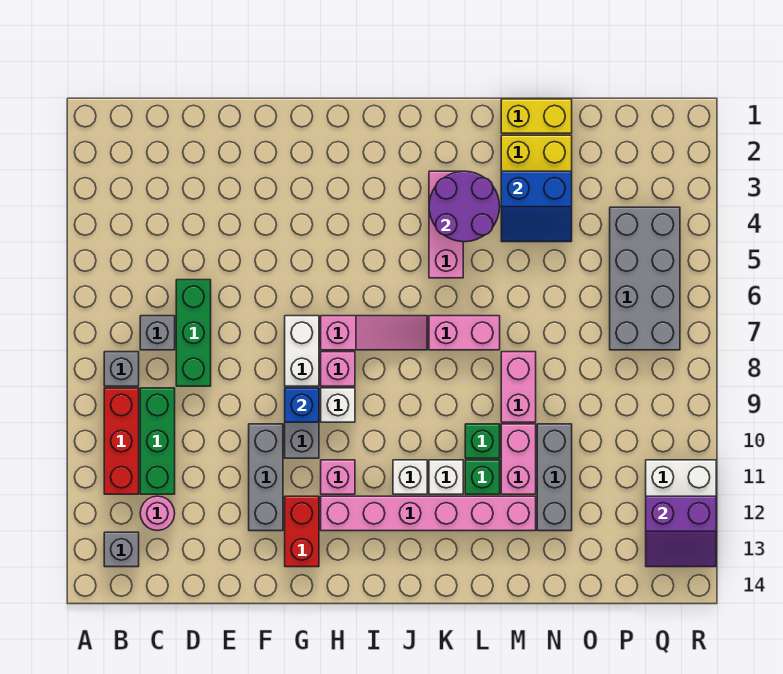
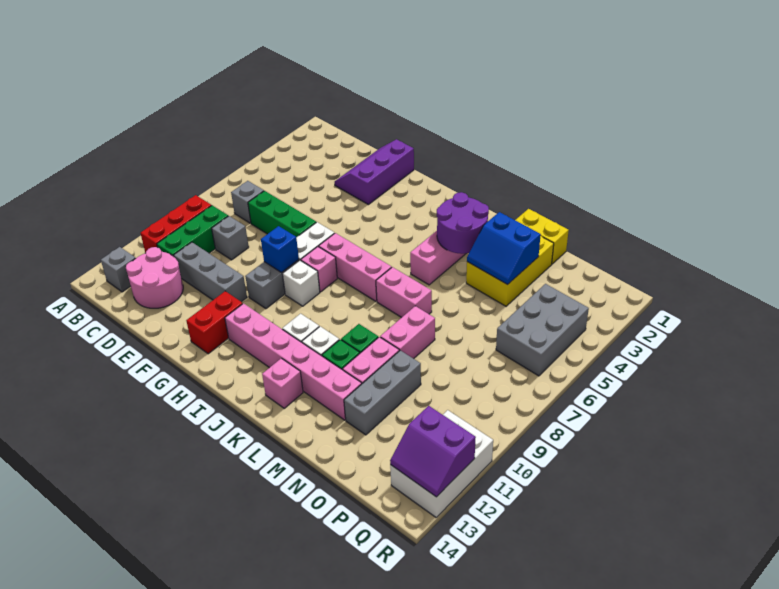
grey 1x1 brick [104,352,139,386] -> grey 1x1 brick moved to [212,216,249,260]
pink 1x1 round brick [140,496,175,531] -> pink 2x2 round brick [126,247,183,308]
green 1x3 brick [176,280,211,386] -> green 1x3 brick turned to [248,191,316,237]
none -> purple 2x3 slope [335,139,414,205]
grey 1x3 brick [249,424,283,531] -> grey 1x3 brick turned to [174,242,247,302]
pink 1x3 slope [321,316,427,350] -> pink 1x3 brick [319,233,392,301]
pink 1x1 brick [321,460,355,494] -> pink 1x1 brick moved to [262,358,303,408]
grey 2x4 brick [610,207,680,350] -> grey 2x3 brick [496,284,589,376]

